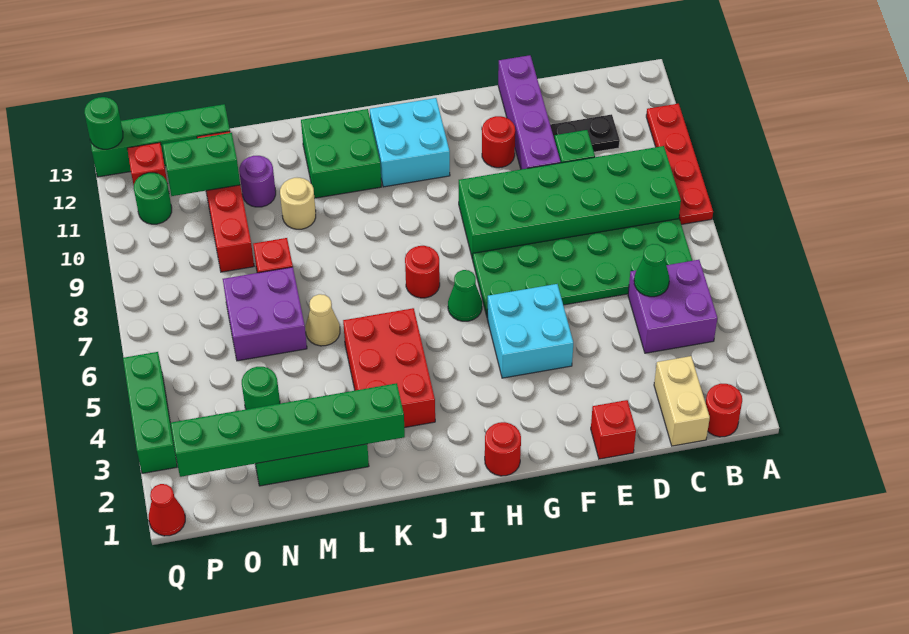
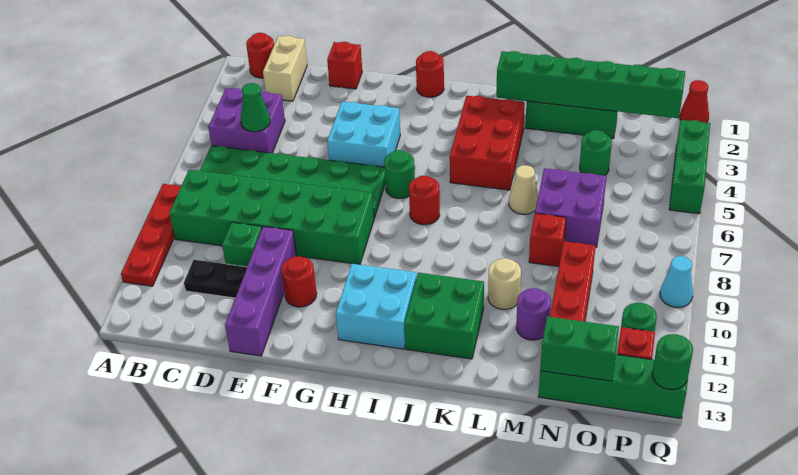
green 1x1 cone [448,270,482,321] -> green 1x1 round brick [384,150,415,198]
green 1x2 brick [162,133,240,196] -> green 1x2 brick moved to [540,316,619,381]
none -> cyan 1x1 cone [660,256,693,307]

